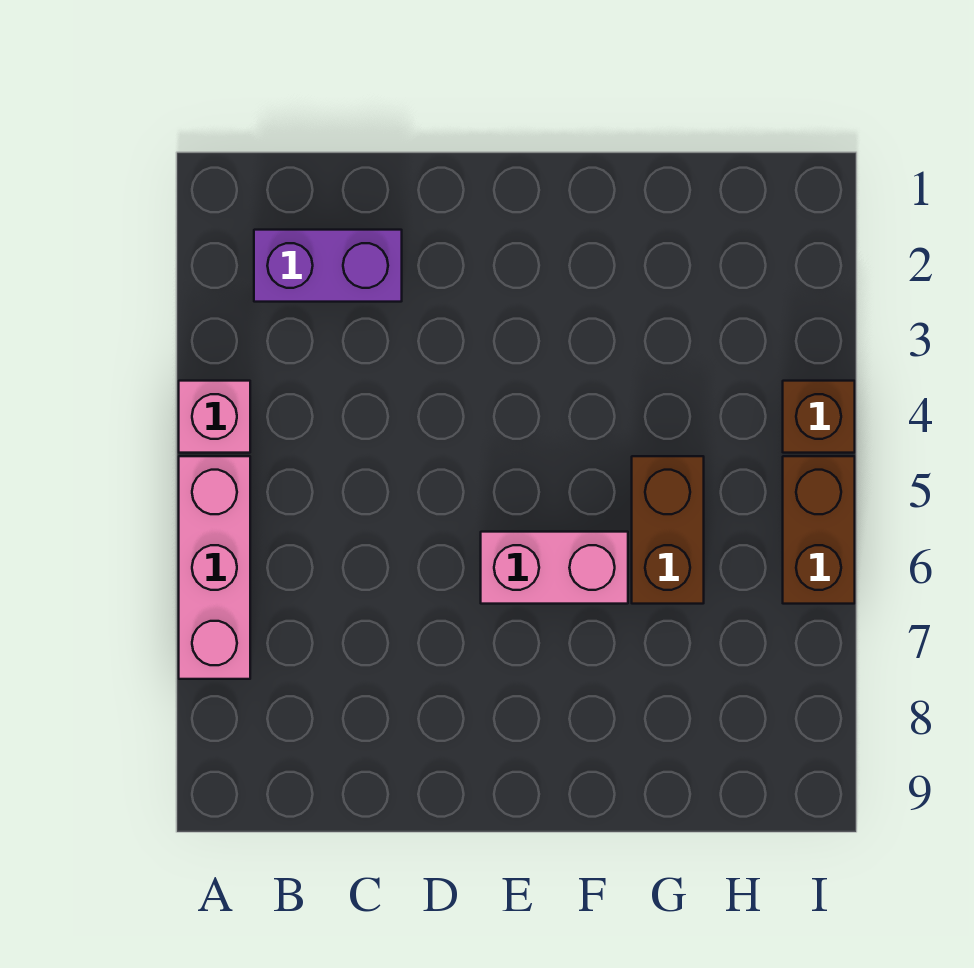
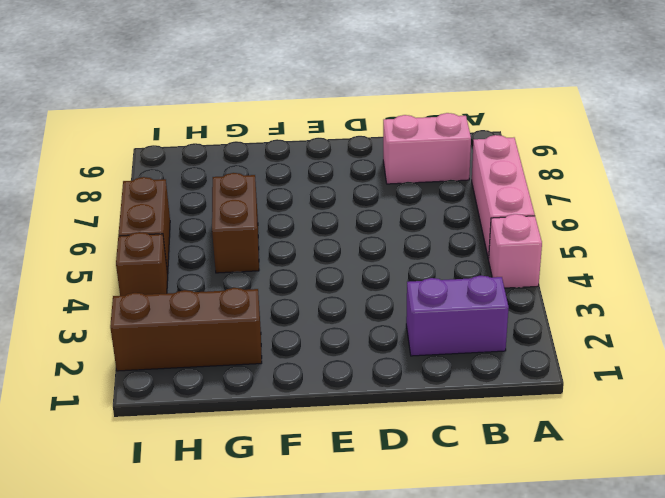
pink 1x2 brick [481,532,628,604] -> pink 1x2 brick moved to [383,113,471,184]
none -> brown 1x3 brick [110,288,262,371]

